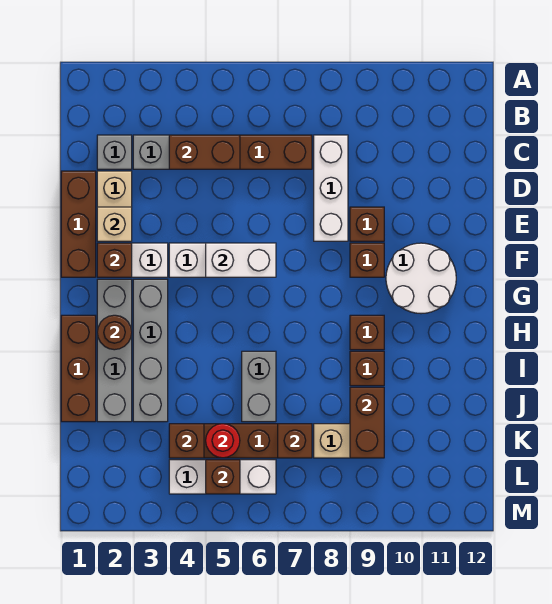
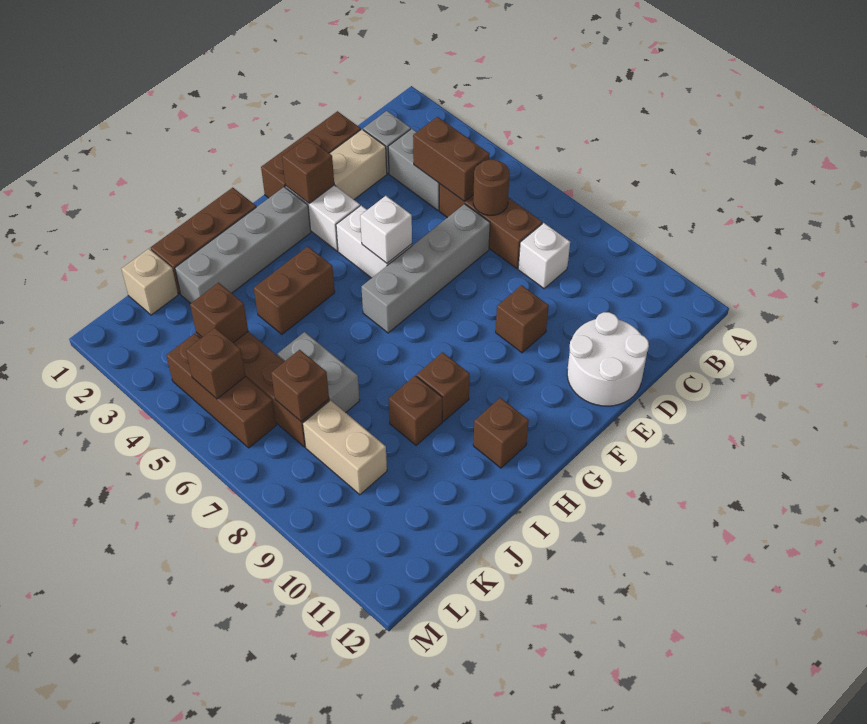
white 1x3 brick [314,135,348,241] -> white 1x1 brick [518,223,570,289]
tan 1x1 brick [97,207,132,241] -> tan 1x1 brick moved to [121,249,178,315]
white 1x2 brick [206,243,276,277] -> white 1x1 brick [360,196,412,263]
brown 1x1 brick [350,243,384,277] -> brown 1x1 brick moved to [473,398,529,468]
white 2x2 round brick [386,243,456,314] -> white 2x2 round brick moved to [567,312,649,406]
grey 1x4 brick [133,279,168,422] -> grey 1x4 brick moved to [362,204,490,333]
brown 1x1 round brick [97,315,132,350] -> brown 1x1 round brick moved to [473,160,510,215]
grey 1x2 brick [242,351,276,422] -> grey 1x2 brick turned to [278,332,360,413]
brown 1x2 brick [350,387,384,458] -> brown 1x2 brick moved to [254,246,335,334]
red 1x1 round brick [206,424,240,458] -> none
white 1x3 brick [169,460,276,494] -> brown 1x3 brick [166,333,276,448]

